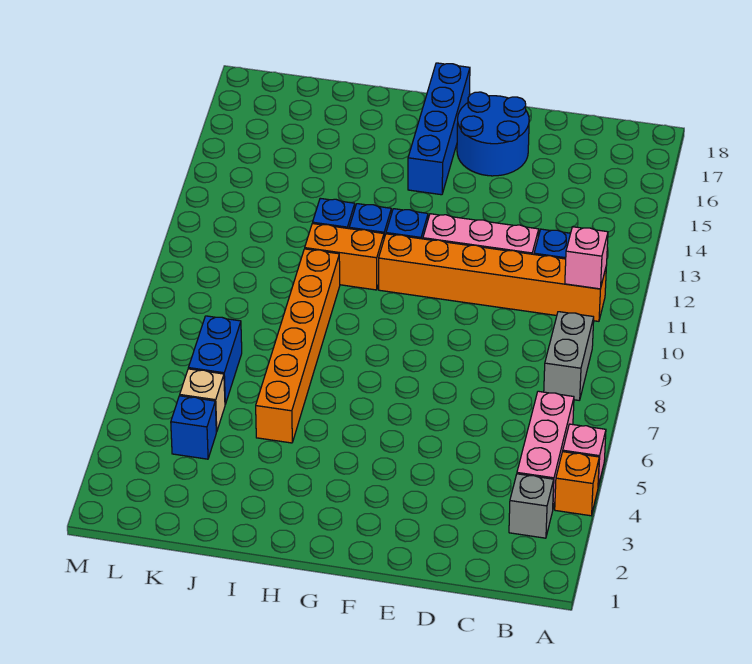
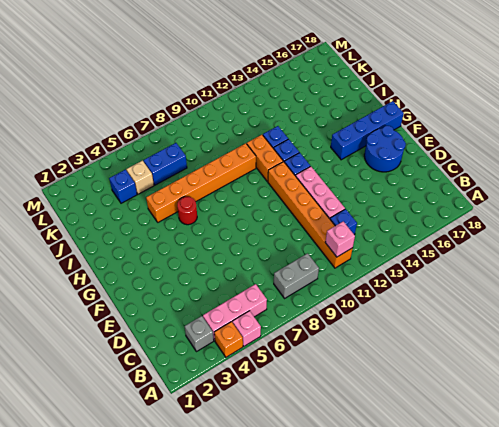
none -> red 1x1 round brick [177,196,197,225]

